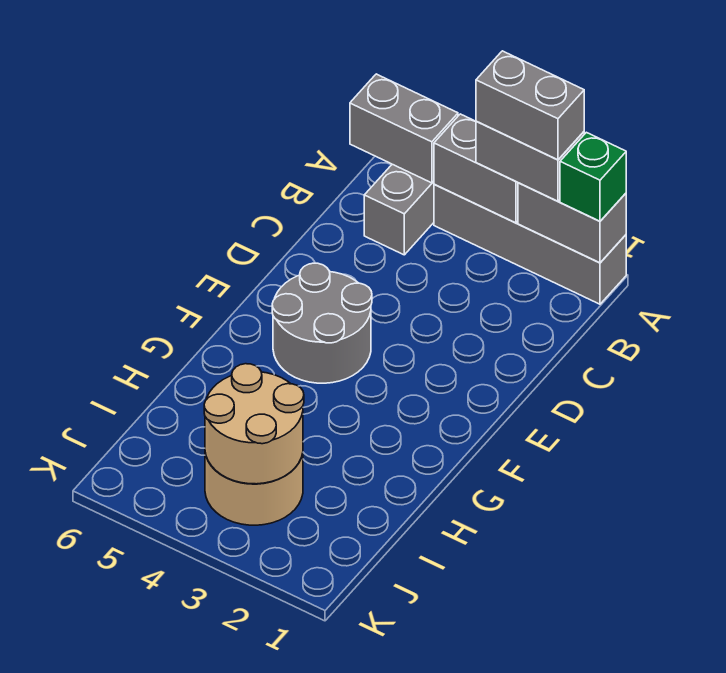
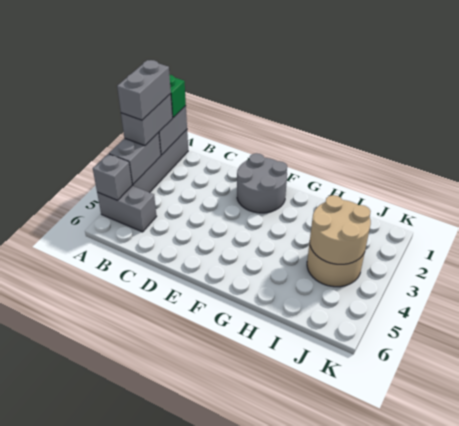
grey 1x2 brick [350,74,458,183] -> grey 1x1 brick [93,154,132,200]
grey 2x2 round brick [272,263,372,383] -> grey 2x2 round brick moved to [237,153,287,213]

